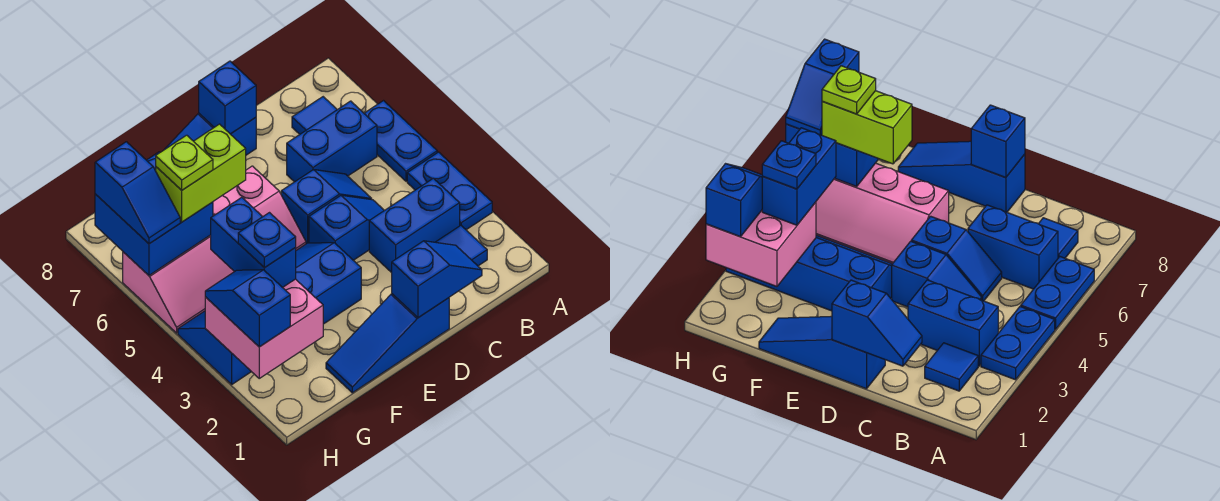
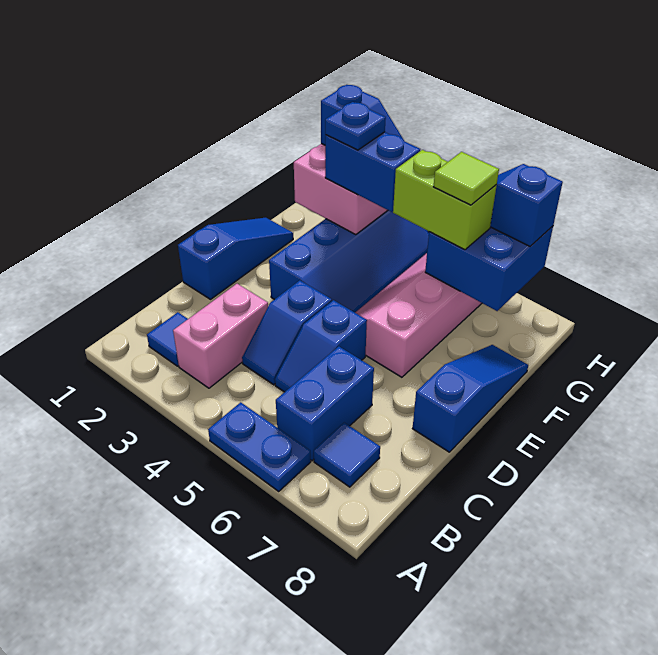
blue 1x2 plate [407,152,492,230] -> none
blue 1x2 brick [369,178,460,273] -> pink 1x2 brick [173,284,268,388]
blue 1x2 slope [392,241,482,318] -> none
blue 1x1 brick [199,61,256,134] -> none
lime 1x2 brick [156,124,246,222] -> lime 1x2 brick turned to [393,150,497,250]
lime 1x1 plate [156,135,213,190] -> lime 1x1 tile [433,152,499,205]

